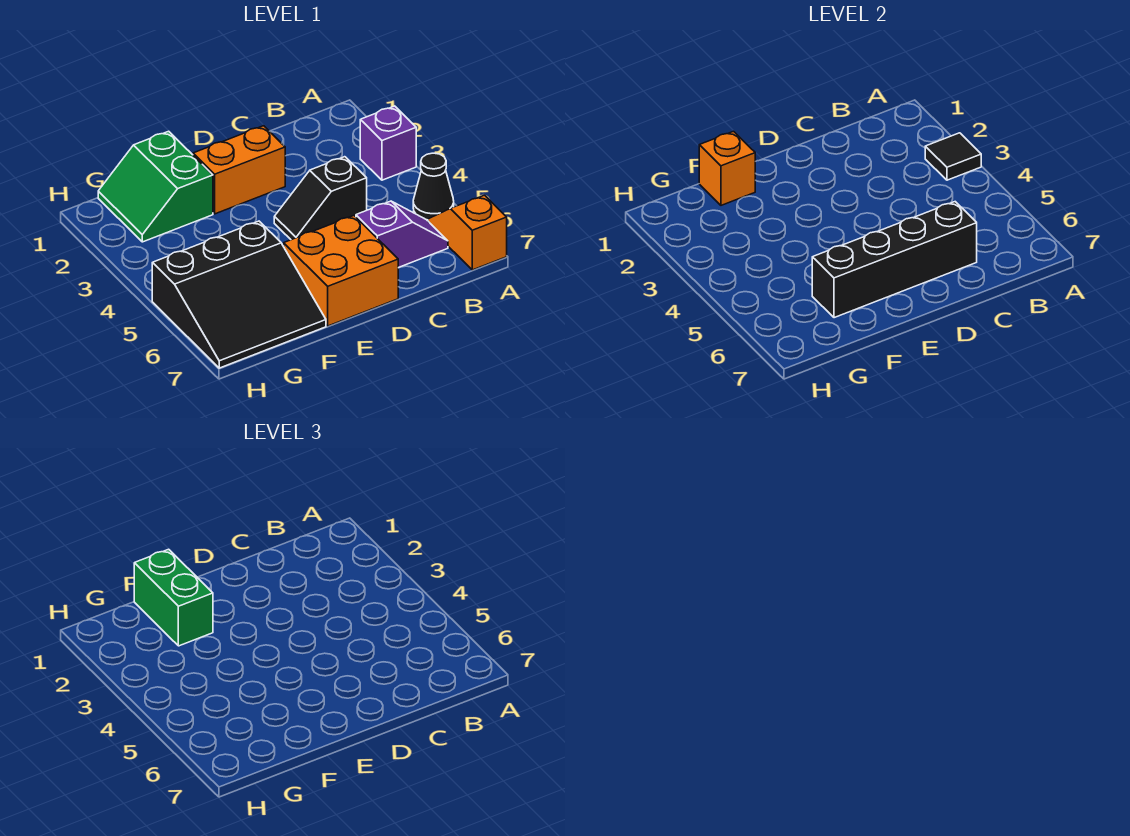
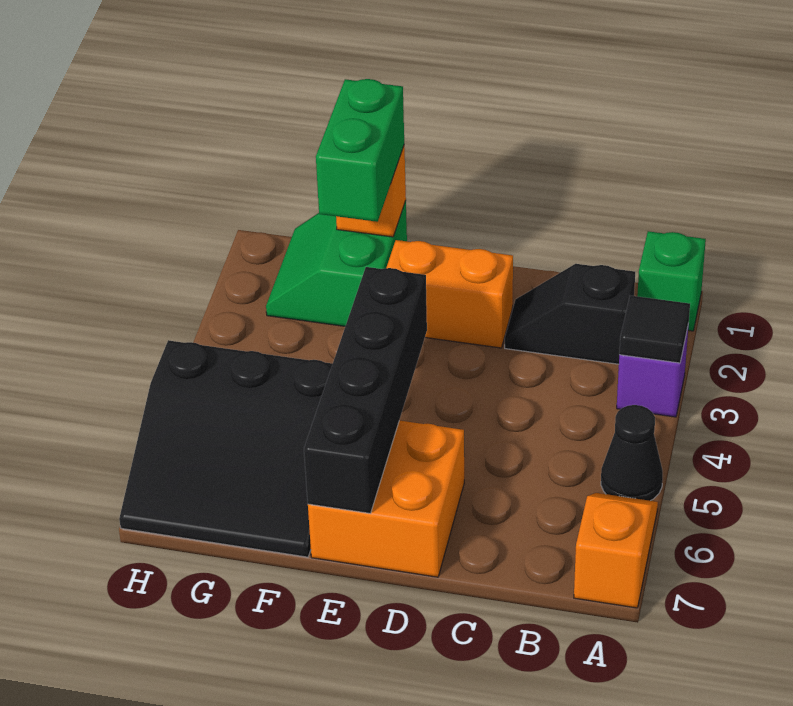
none -> green 1x1 brick [637,231,706,331]
purple 1x2 slope [356,201,448,268] -> none
black 1x2 slope [274,157,367,240] -> black 1x2 slope moved to [505,264,635,364]
black 1x4 brick [812,202,977,318] -> black 1x4 brick turned to [304,267,427,513]

